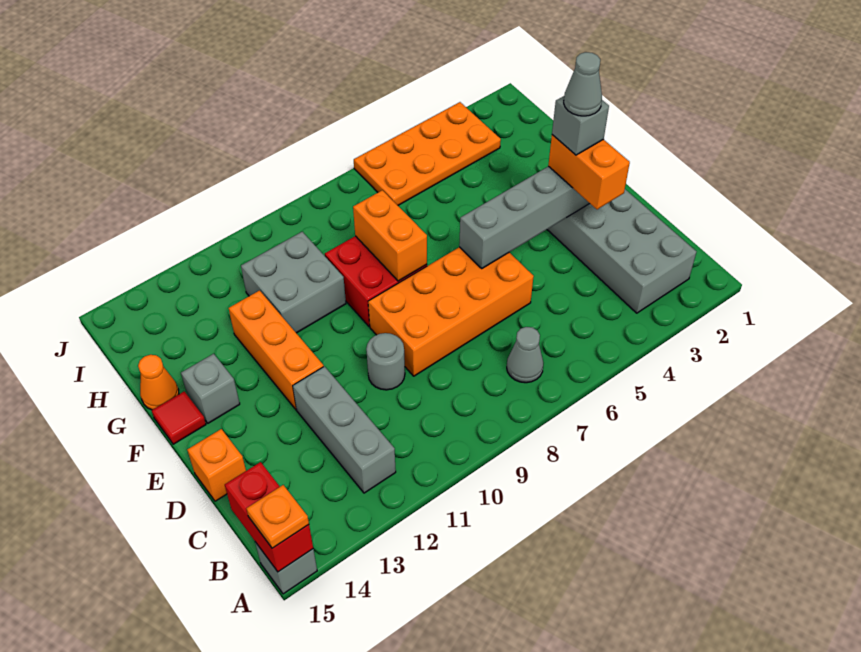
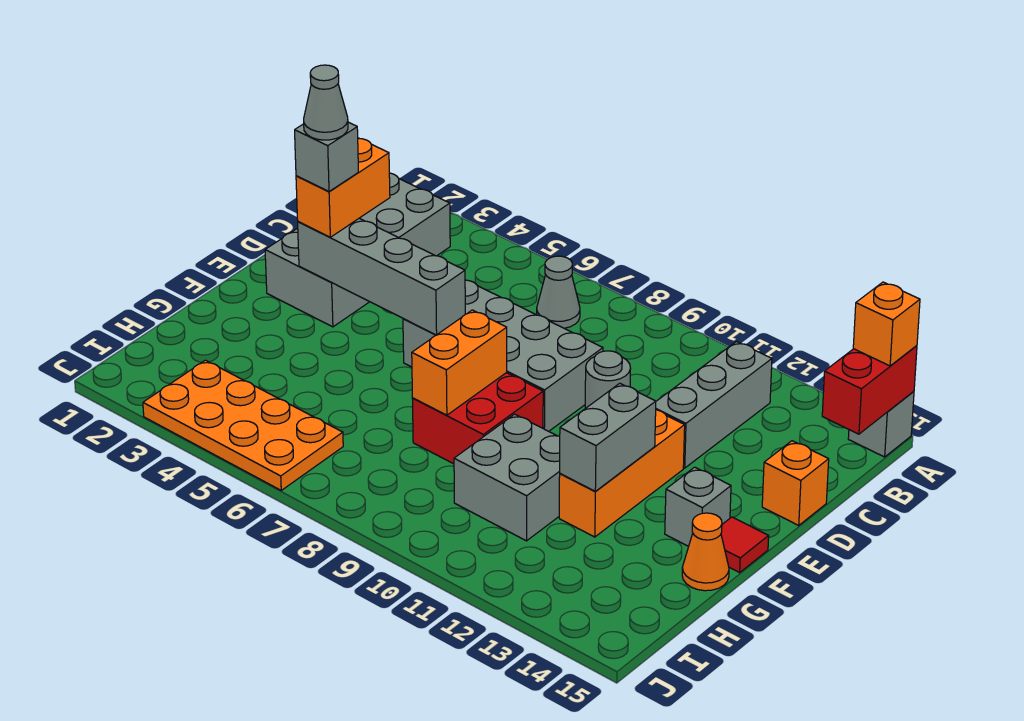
orange 1x1 plate [246,485,309,548] -> orange 1x1 brick [853,282,920,366]
orange 2x4 brick [368,247,534,376] -> grey 2x4 brick [403,280,603,431]
none -> grey 1x2 brick [560,383,656,491]

